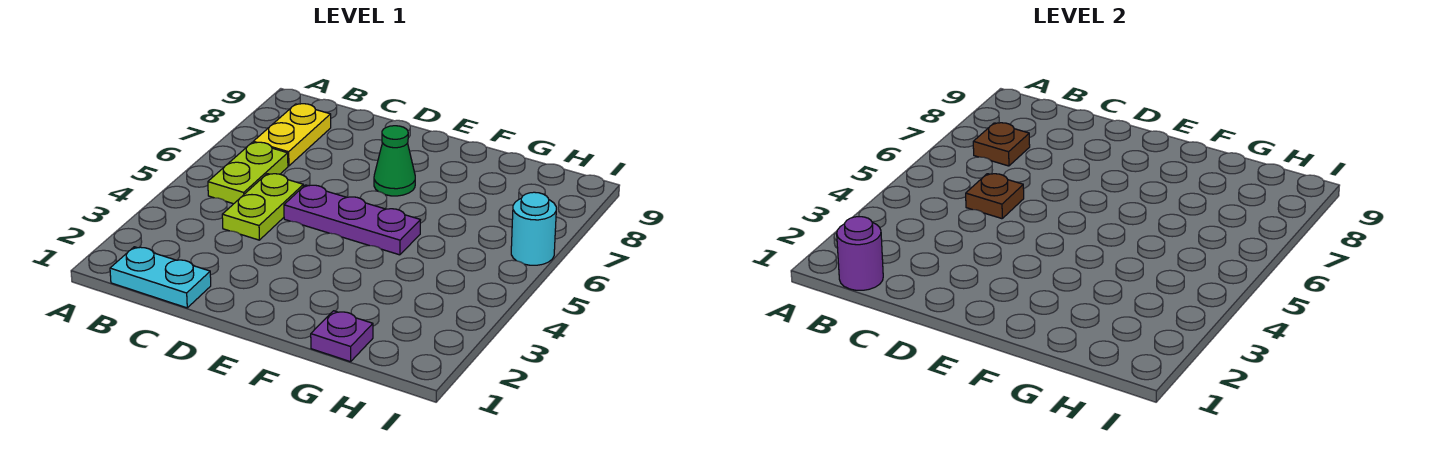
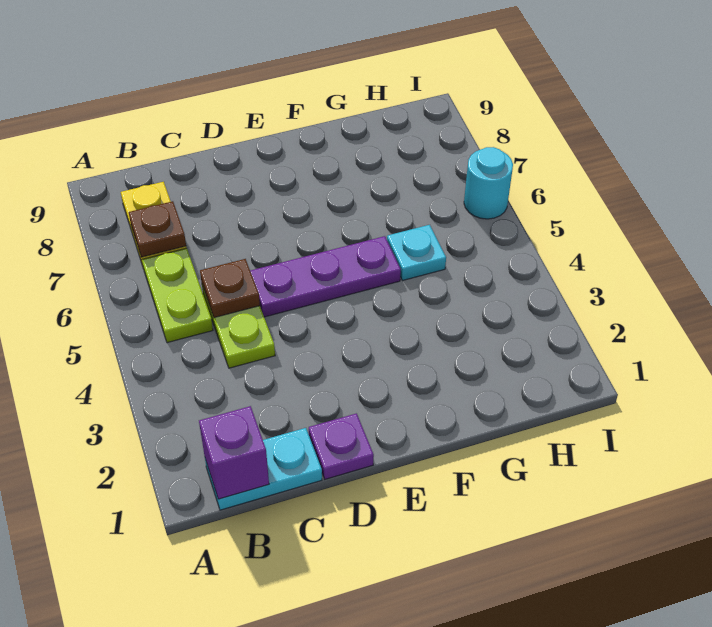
purple 1x1 round brick [837,217,883,290] -> purple 1x1 brick [199,406,269,499]
green 1x1 cone [374,126,415,196] -> none
purple 1x1 plate [311,311,373,362] -> purple 1x1 plate moved to [309,413,374,479]
none -> cyan 1x1 plate [387,225,446,281]

